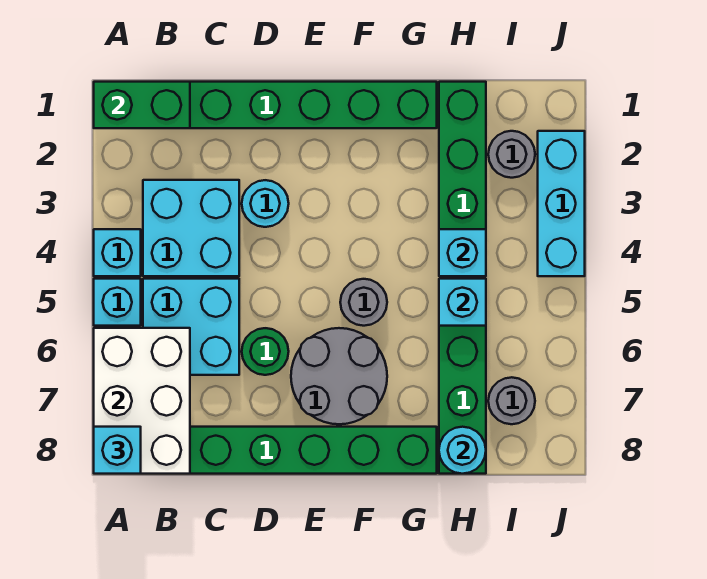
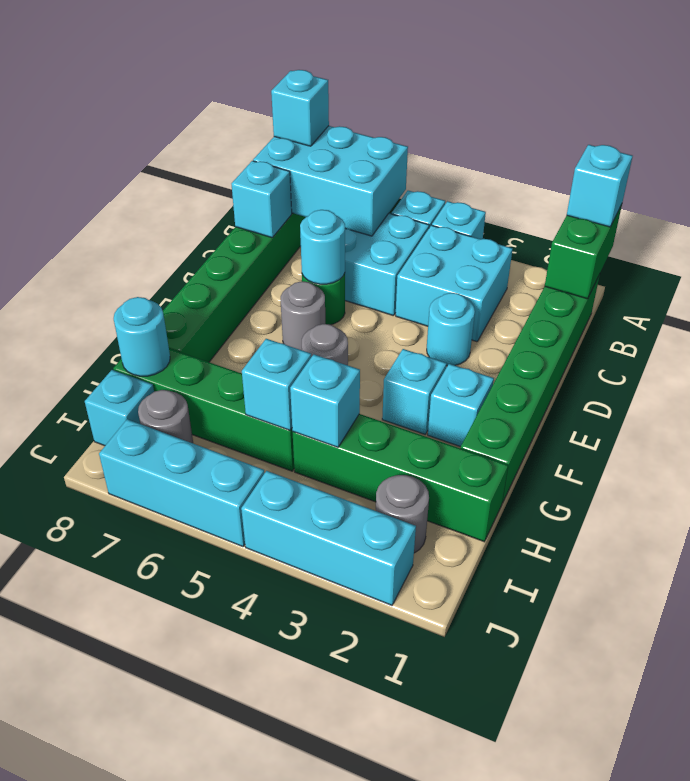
none -> cyan 1x1 brick [567,145,633,227]
white 2x3 brick [94,328,190,474] -> cyan 2x3 brick [253,126,408,236]
none -> cyan 1x1 brick [232,161,292,238]
none -> cyan 1x1 round brick [300,210,345,284]
grey 2x2 round brick [291,328,387,424] -> grey 1x1 round brick [281,281,325,350]
none -> cyan 1x1 brick [428,364,494,447]
none -> cyan 1x1 brick [382,349,447,434]
none -> cyan 1x1 brick [85,370,154,446]
none -> cyan 1x3 brick [99,419,264,547]

